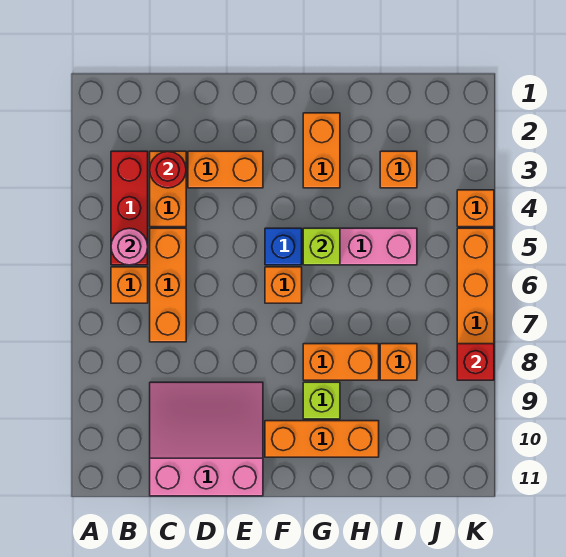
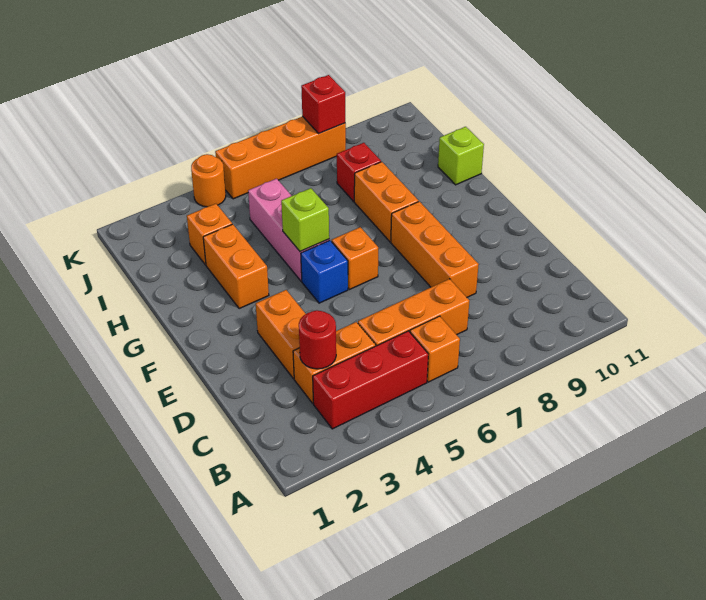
pink 1x1 round brick [111,228,148,265] -> none
pink 3x3 slope [150,382,263,496] -> none
orange 1x3 brick [265,421,379,457] -> orange 1x3 brick moved to [391,201,479,297]
orange 1x2 brick [303,113,340,188] -> orange 1x2 brick turned to [203,224,269,309]
lime 1x1 brick [303,382,340,419] -> lime 1x1 brick moved to [438,127,484,185]
orange 1x1 brick [380,344,417,380] -> red 1x1 brick [337,143,381,201]
orange 1x1 brick [457,190,494,227] -> orange 1x1 round brick [191,154,226,207]

